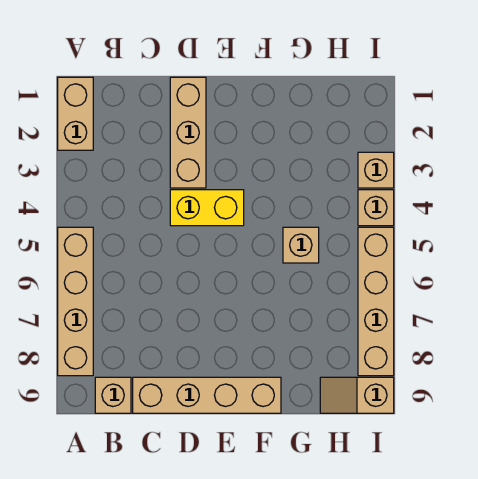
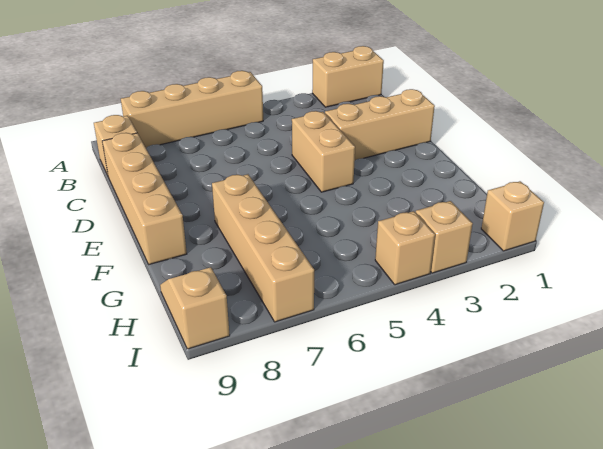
yellow 1x2 brick [170,190,244,226] -> tan 1x2 brick [292,111,355,192]
tan 1x1 brick [283,227,319,263] -> tan 1x1 brick moved to [481,181,544,251]
tan 1x4 brick [358,227,394,376] -> tan 1x4 brick turned to [212,174,314,322]

